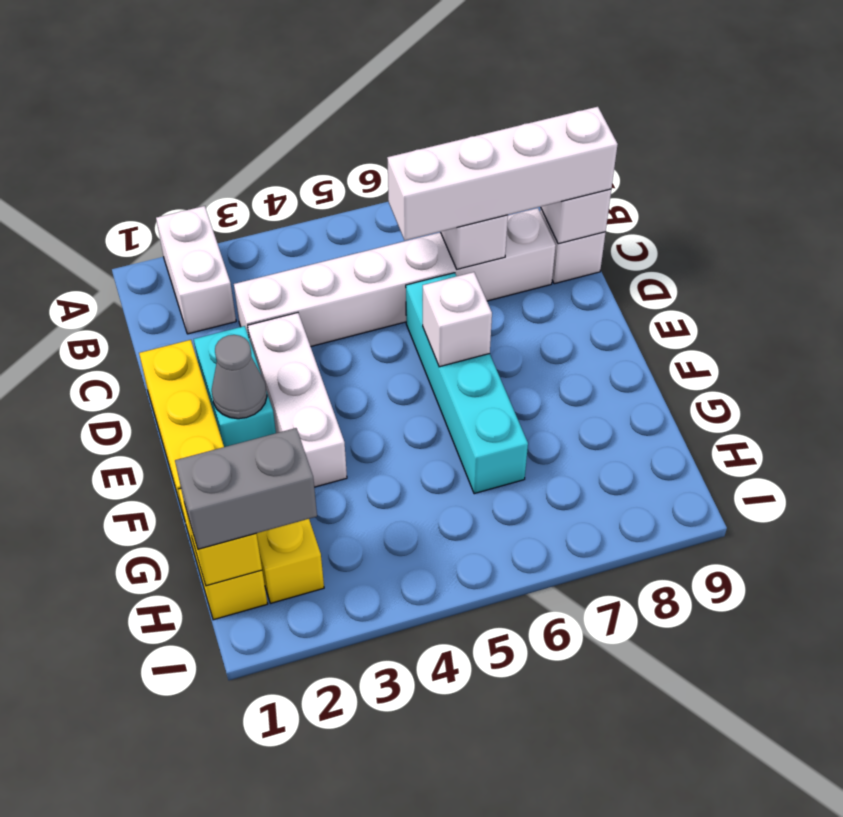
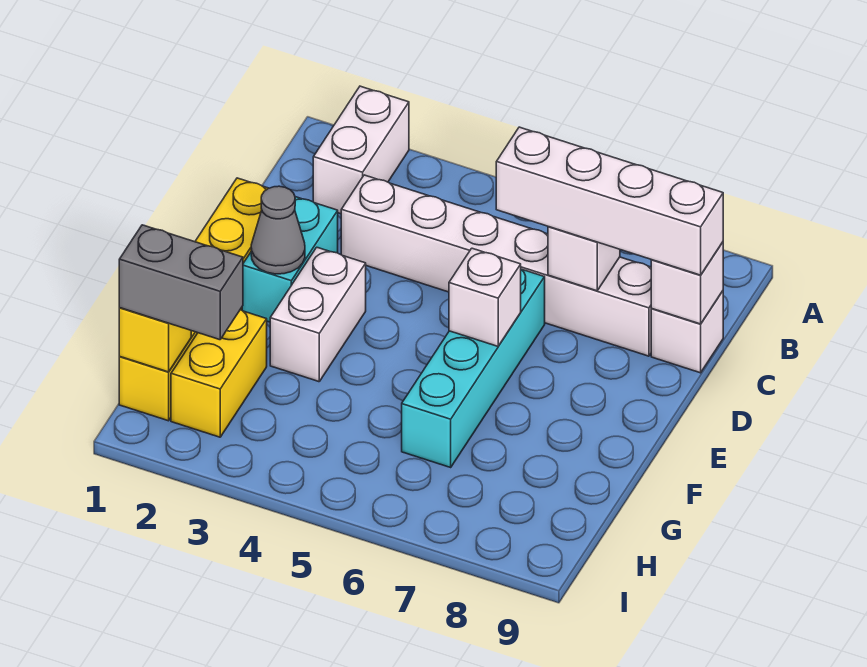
white 1x3 brick [248,313,347,487] -> white 1x2 brick [270,247,366,382]

